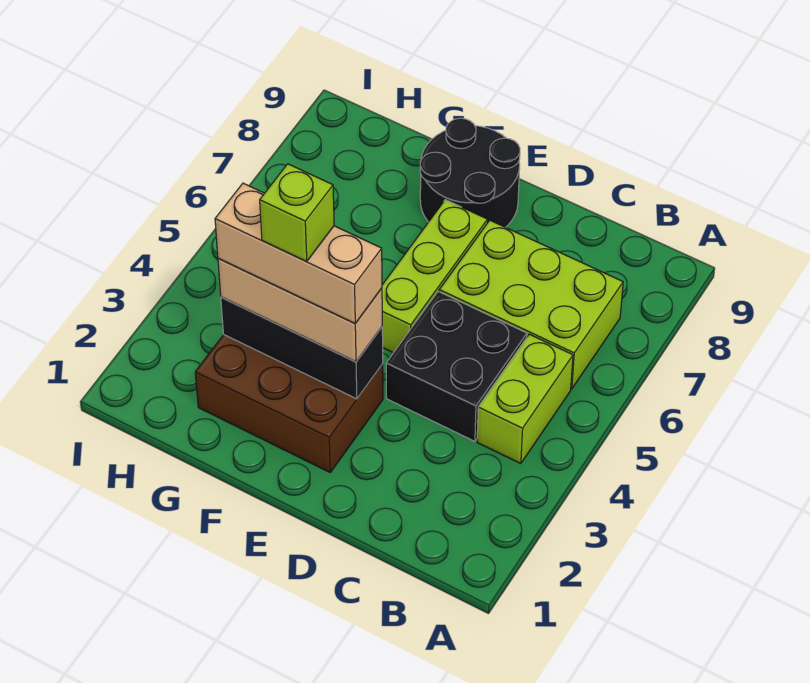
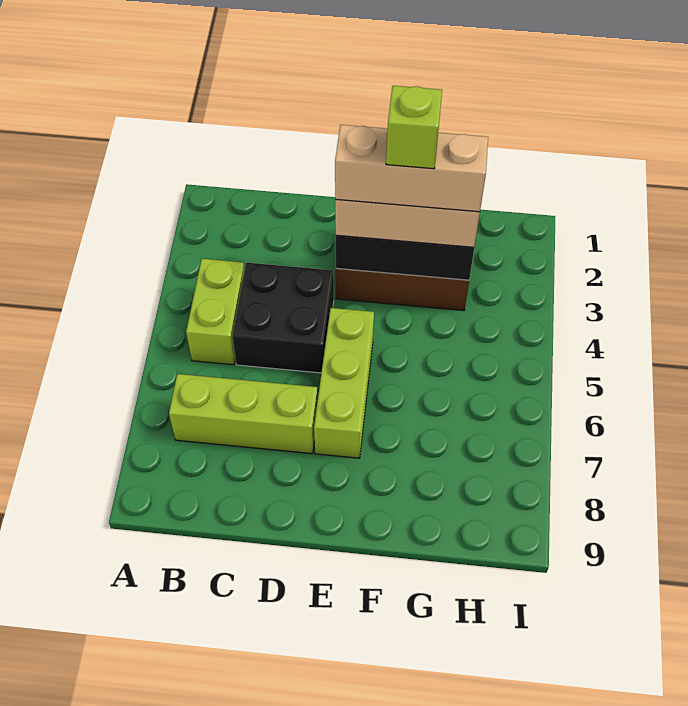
lime 2x3 brick [439,220,623,389] -> lime 1x3 brick [169,374,318,454]
black 2x2 round brick [420,118,520,227] -> none

